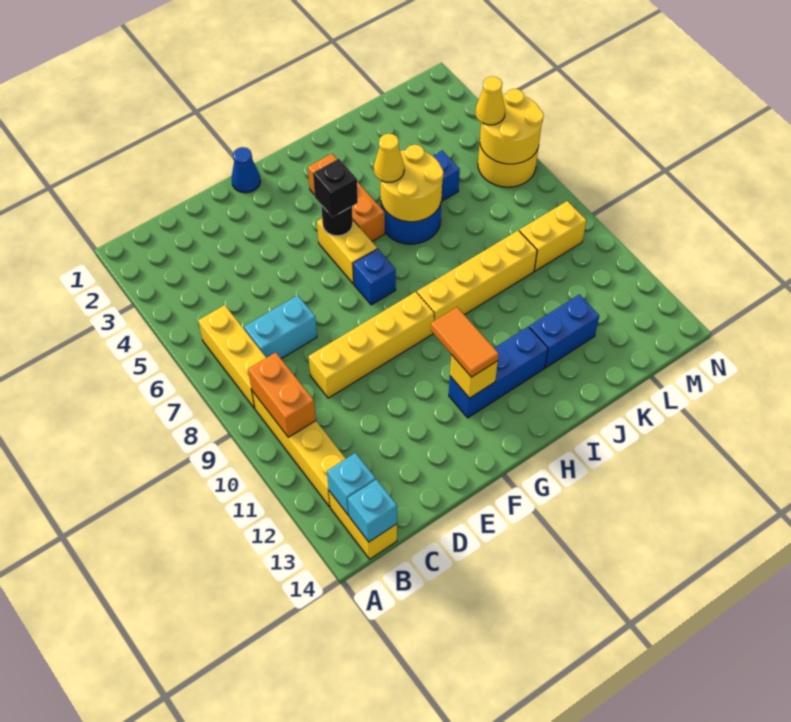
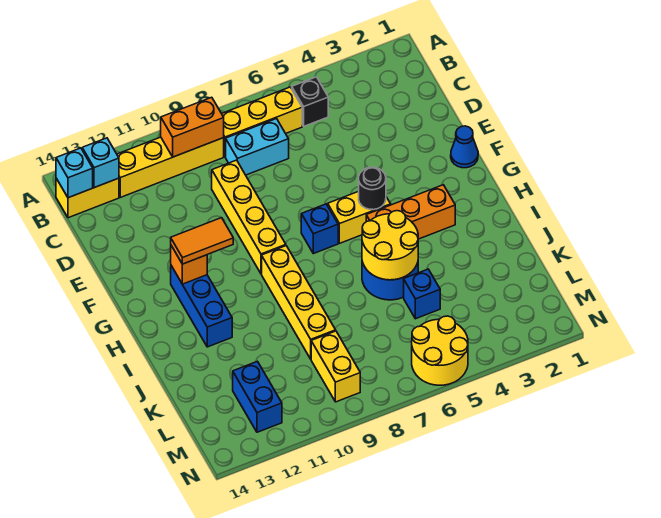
cyan 1x2 brick [244,295,317,359] -> cyan 1x2 brick turned to [226,119,289,175]
black 1x1 brick [313,159,358,217] -> black 1x1 brick moved to [292,77,328,126]
yellow 1x1 brick [450,355,498,398] -> orange 1x1 brick [171,246,207,284]
yellow 1x1 cone [374,134,404,182] -> none
blue 1x2 brick [529,294,599,368] -> blue 1x2 brick moved to [233,361,282,432]
yellow 2x2 round brick [480,89,544,164] -> none
yellow 1x1 cone [475,76,505,125] -> none

